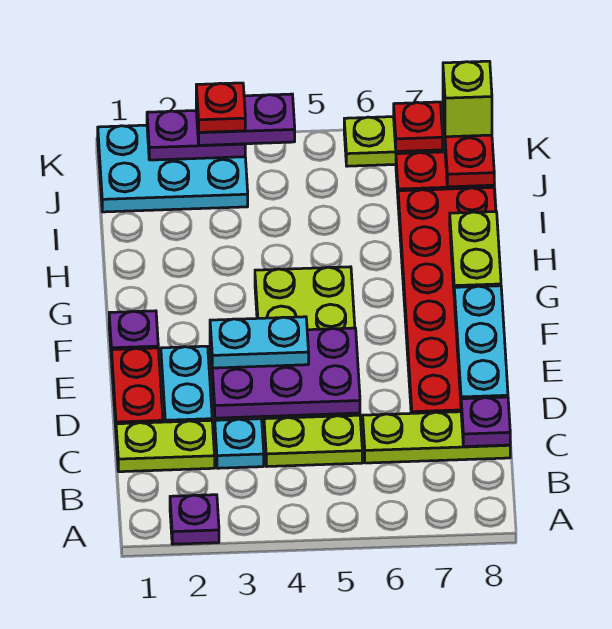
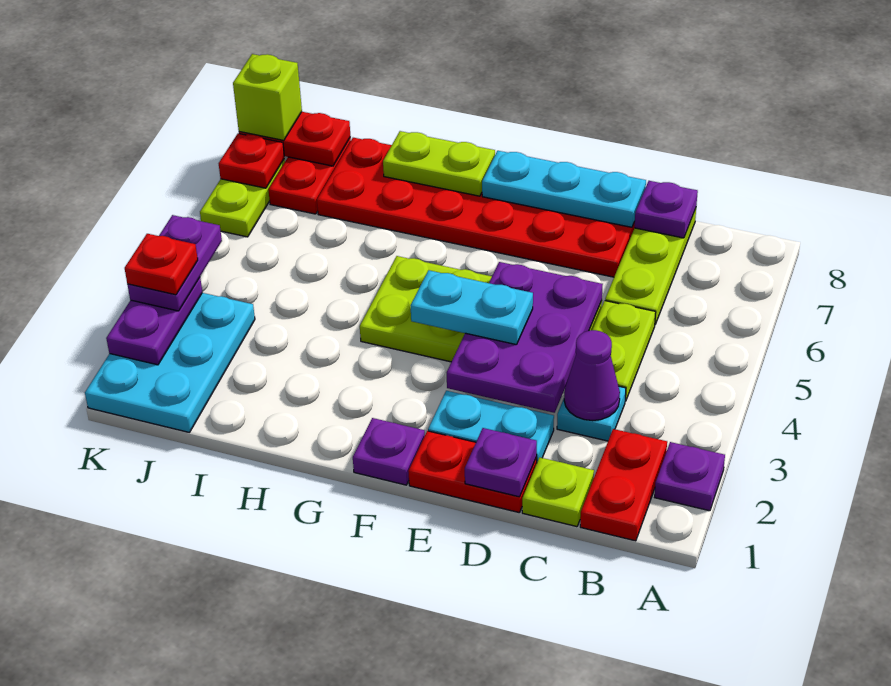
none -> red 1x2 plate [580,429,667,541]
lime 1x2 plate [116,420,215,472] -> lime 1x1 plate [522,457,594,527]
none -> purple 1x1 cone [564,330,620,421]
none -> purple 1x1 plate [465,428,537,497]
cyan 1x2 plate [210,317,309,368] -> cyan 1x2 plate turned to [411,270,533,345]

